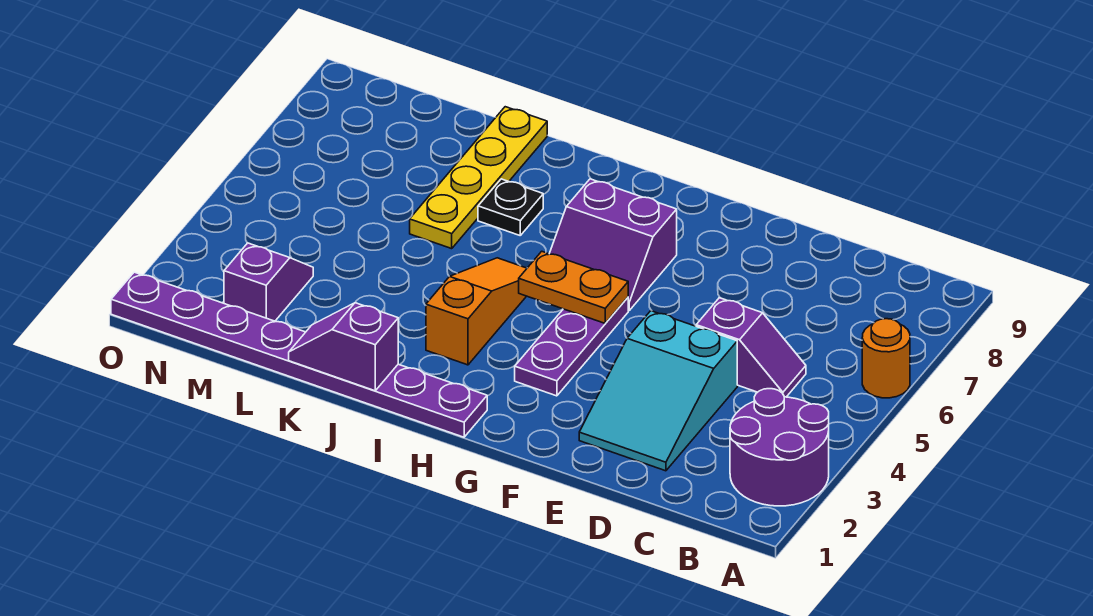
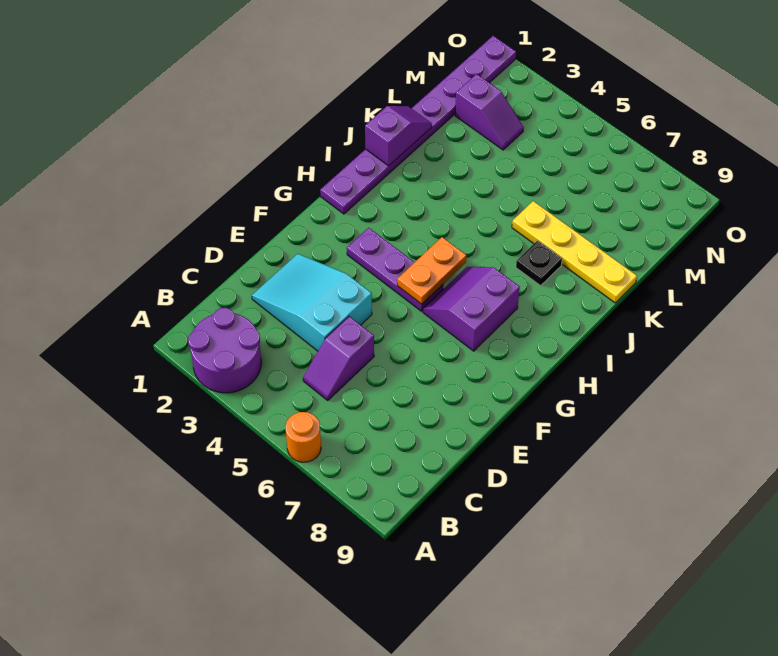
orange 1x3 slope [426,258,527,365] -> none

